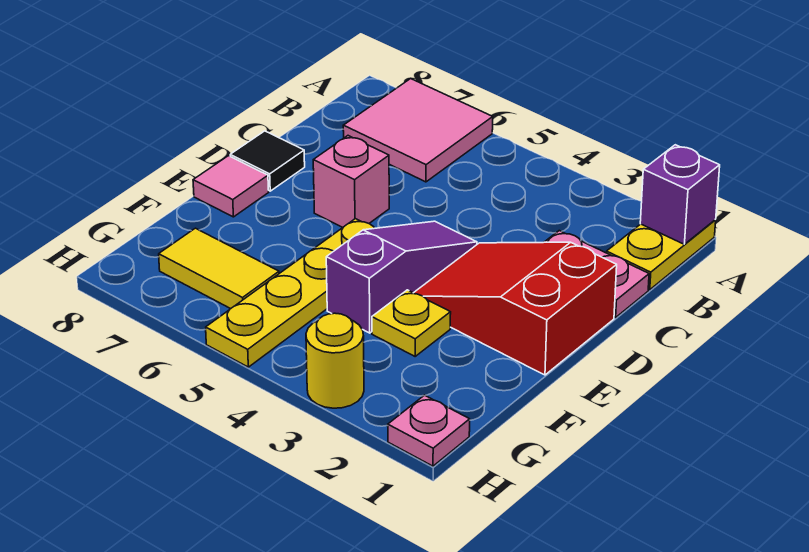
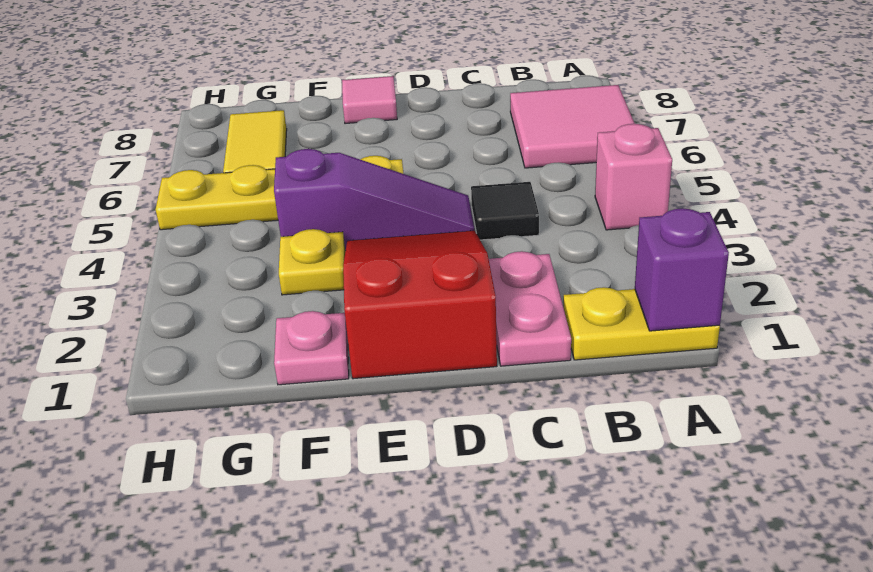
pink 1x1 brick [313,136,389,227] -> pink 1x1 brick moved to [595,124,672,230]
black 1x1 tile [230,131,305,191] -> black 1x1 tile moved to [471,182,539,240]
pink 1x1 plate [388,395,470,466] -> pink 1x1 plate moved to [274,311,349,385]
yellow 1x1 round brick [306,313,364,408] -> none

